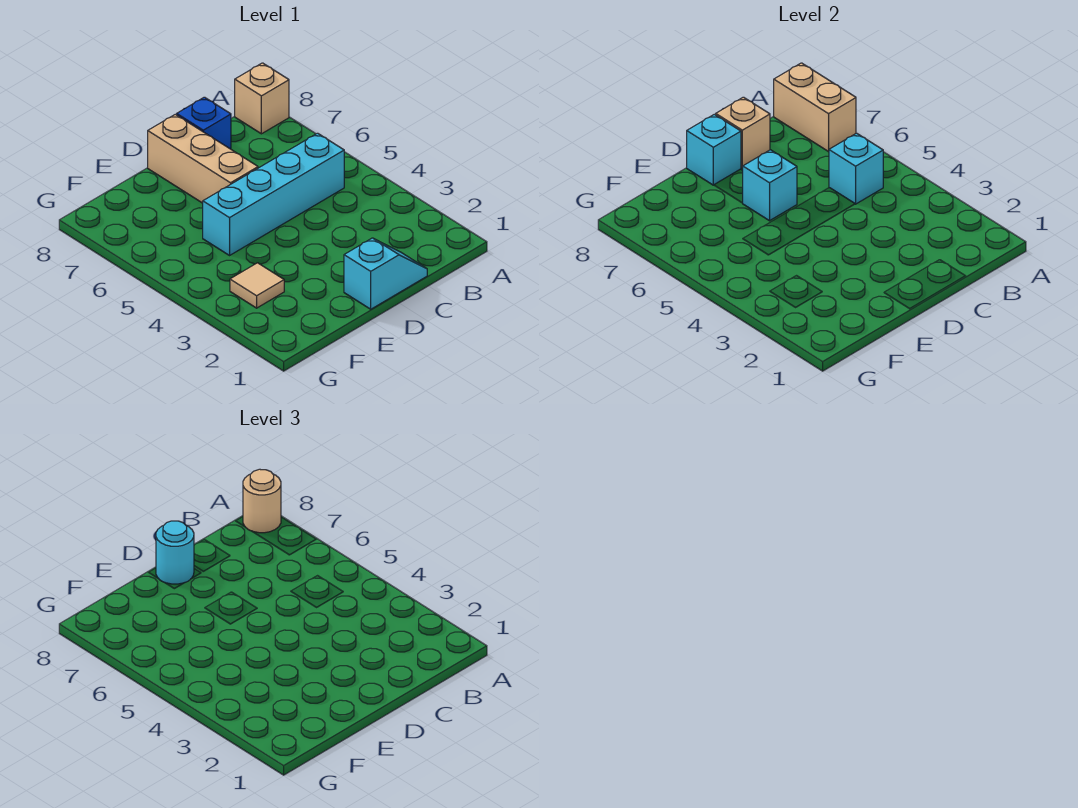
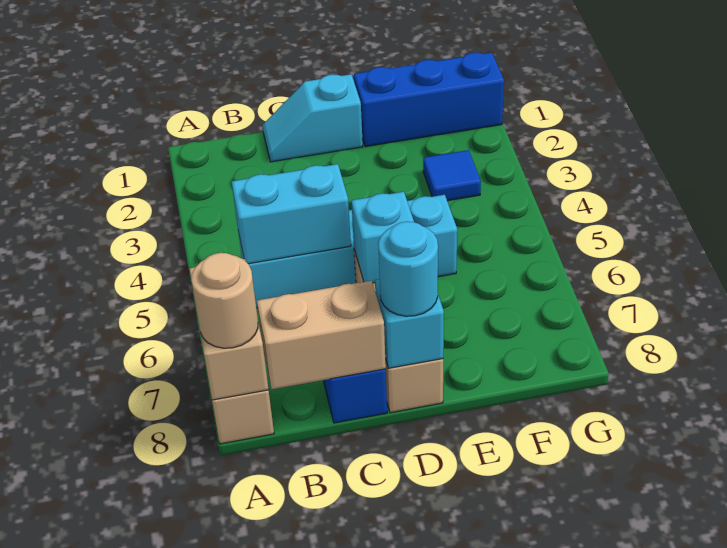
cyan 1x1 brick [829,133,883,204] -> cyan 1x2 brick [232,164,351,264]
tan 1x1 brick [716,97,770,168] -> tan 1x2 brick [257,281,386,389]
none -> blue 1x3 brick [354,52,504,147]
tan 1x1 tile [230,263,284,308] -> blue 1x1 tile [423,150,481,201]

